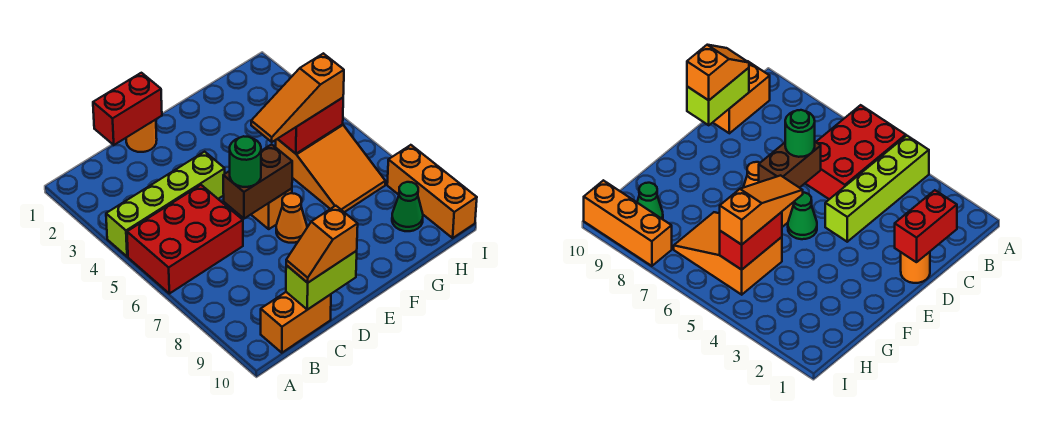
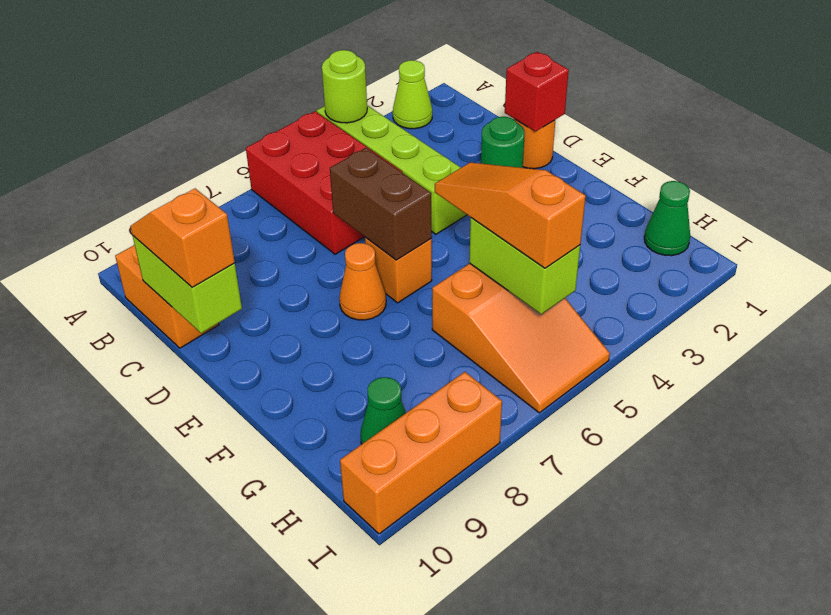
none -> lime 1x1 cone [393,60,432,129]
none -> lime 1x1 round brick [322,50,367,123]
red 1x2 brick [93,73,162,145] -> red 1x1 brick [505,52,569,131]
green 1x1 round brick [230,136,261,187] -> green 1x1 round brick moved to [481,117,525,168]
green 1x1 cone [788,193,817,239] -> green 1x1 cone moved to [644,181,690,256]
orange 2x3 slope [276,124,385,212] -> orange 2x3 slope turned to [432,263,610,413]
red 1x2 brick [278,98,343,154] -> lime 1x2 brick [469,218,580,314]

